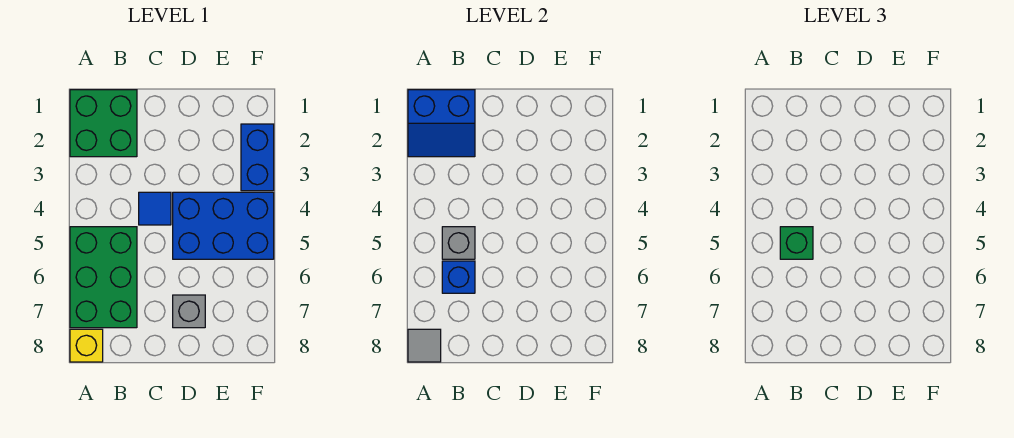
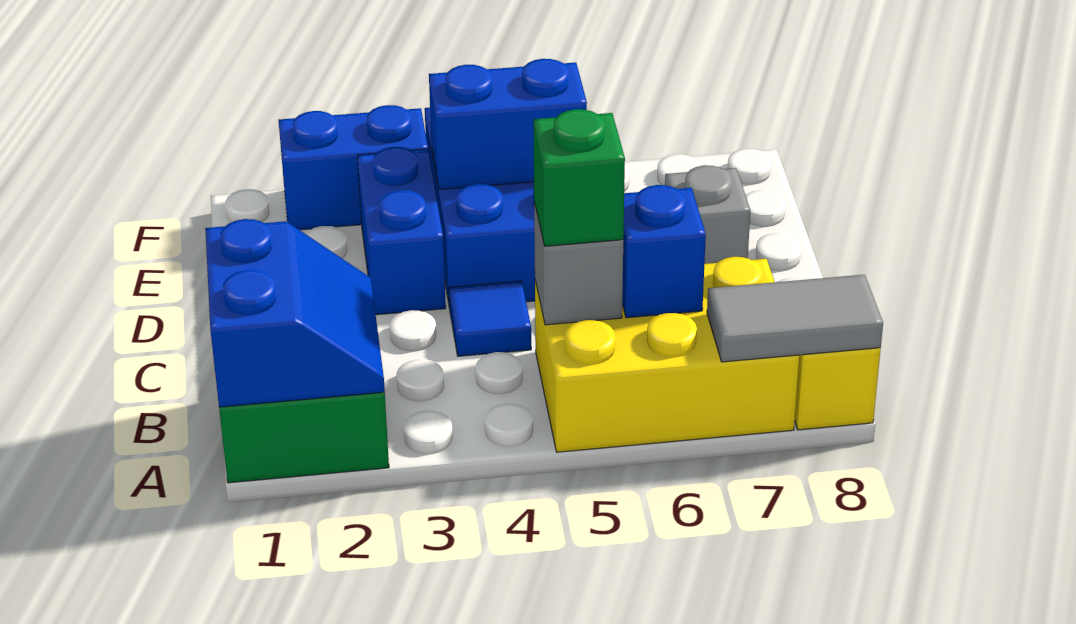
green 2x3 brick [70,227,137,328] -> yellow 2x3 brick [535,257,799,452]
grey 1x1 tile [408,329,441,362] -> grey 1x2 tile [707,275,883,362]
none -> blue 1x2 brick [357,147,446,315]
none -> blue 1x2 brick [429,59,587,190]

